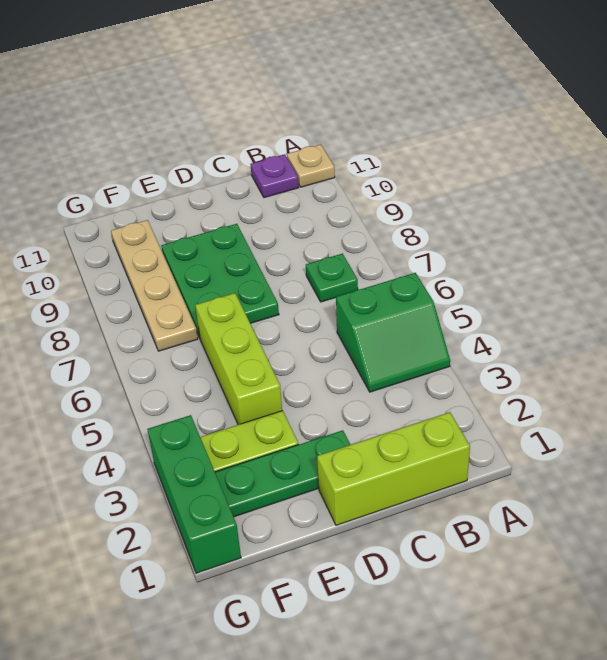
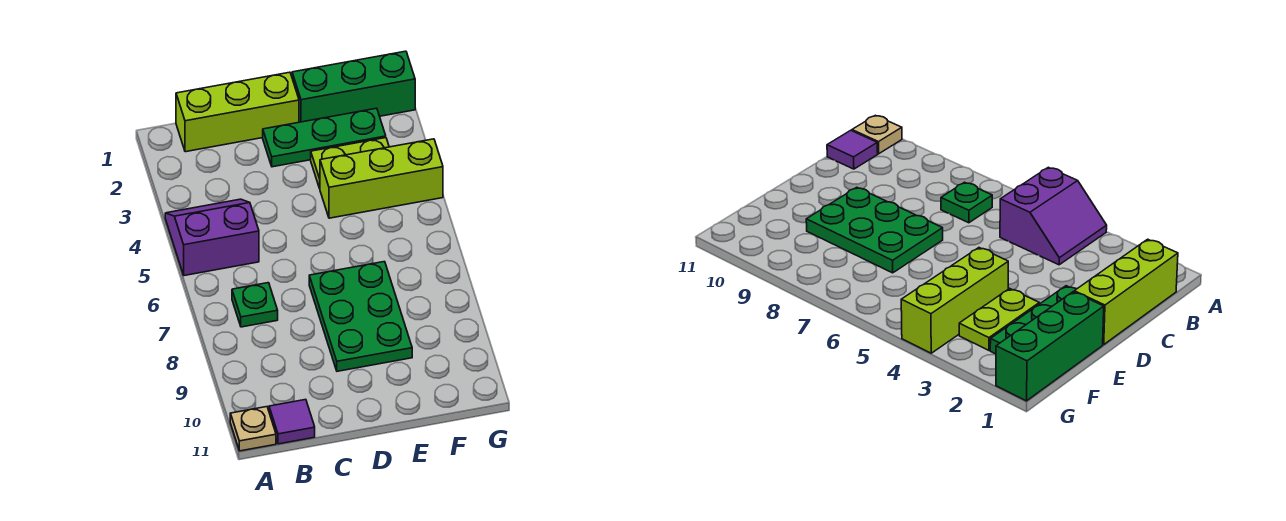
green 2x2 slope [336,273,450,392] -> purple 2x2 slope [165,199,259,276]
purple 1x1 plate [251,154,299,198] -> purple 1x1 tile [269,400,315,444]
lime 1x3 brick [195,293,282,425] -> lime 1x3 brick turned to [320,139,443,218]
tan 1x4 plate [111,220,198,351] -> none
green 1x3 brick [147,415,241,573] -> green 1x3 brick turned to [292,51,415,122]

